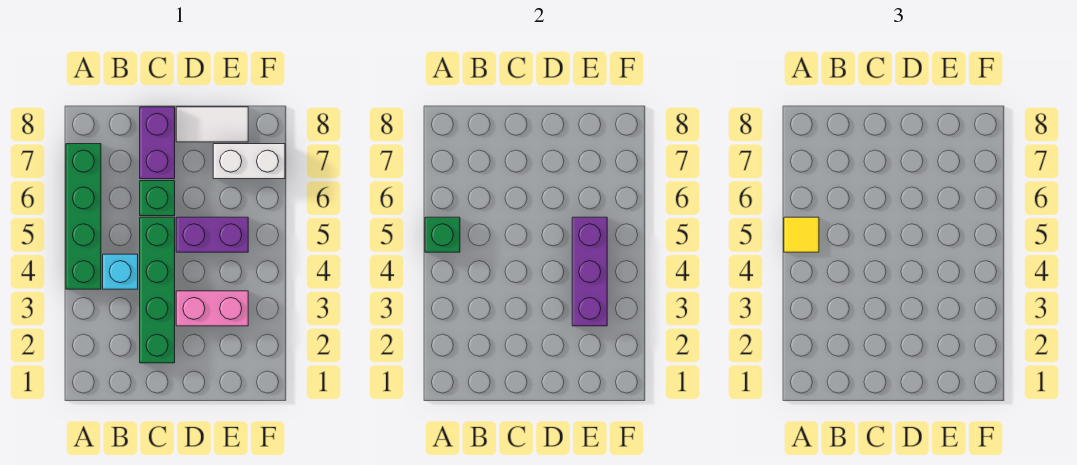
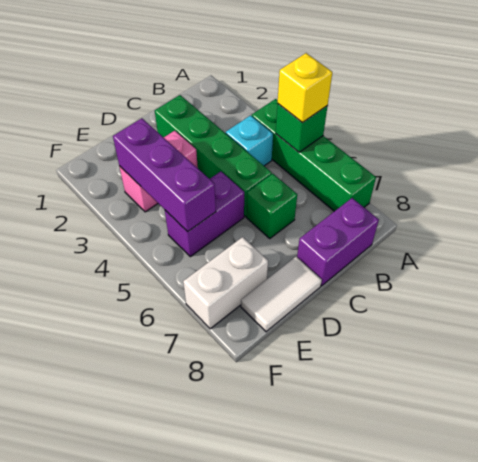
yellow 1x1 tile [784,217,819,252] -> yellow 1x1 brick [278,53,332,123]
purple 1x2 brick [140,107,175,179] -> purple 1x2 brick turned to [297,198,379,286]

